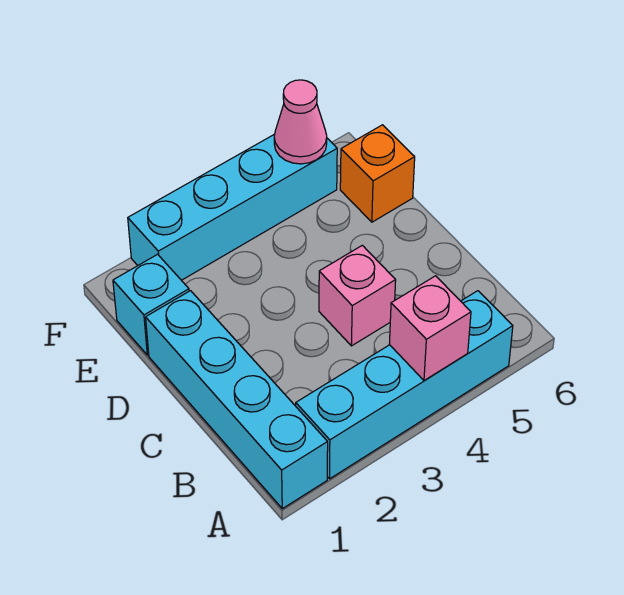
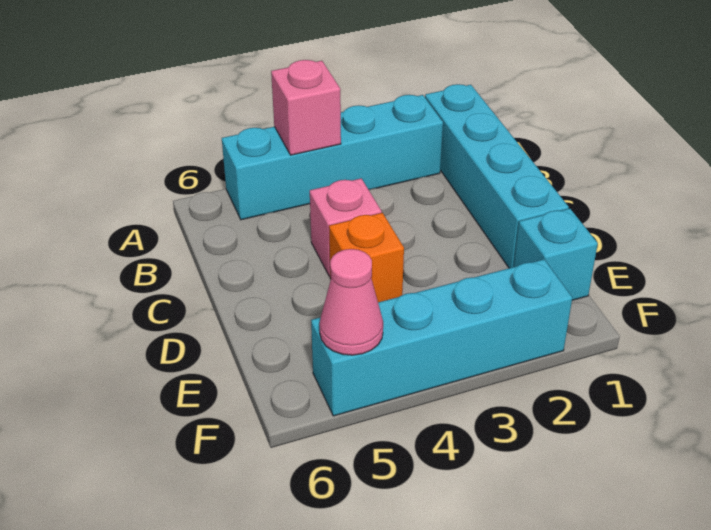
orange 1x1 brick [340,125,415,222] -> orange 1x1 brick moved to [329,213,404,302]

